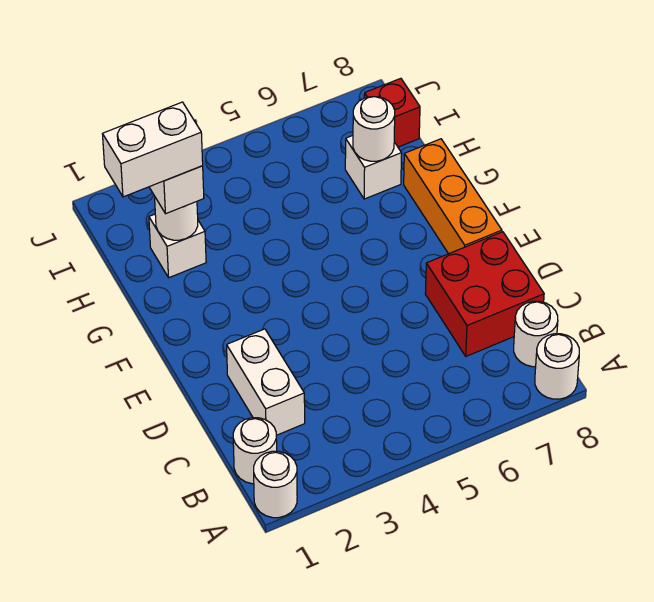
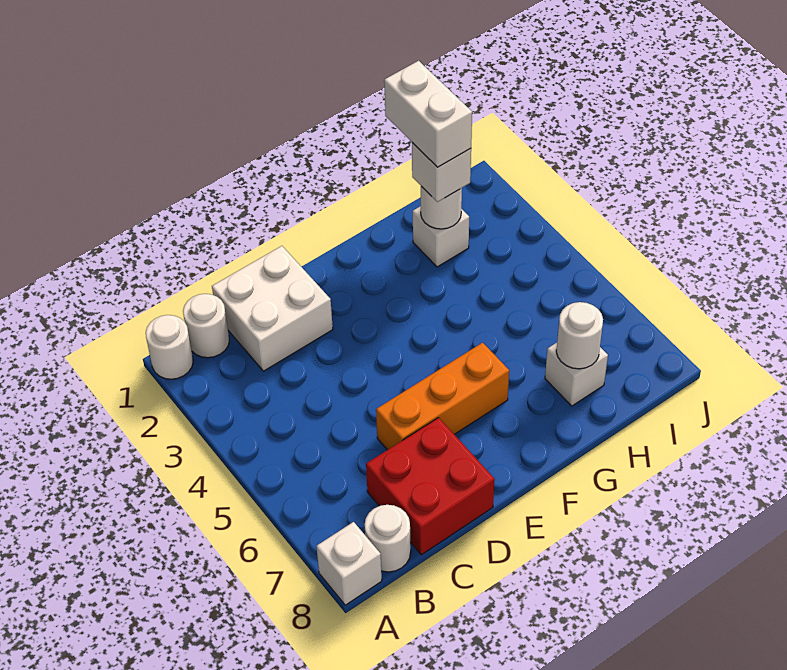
white 1x1 round brick [535,334,579,399] -> white 1x1 brick [316,522,382,605]
white 1x2 brick [227,329,305,435] -> white 2x2 brick [212,246,333,371]
orange 1x3 brick [404,139,502,254] -> orange 1x3 brick moved to [376,343,509,450]
red 1x1 brick [364,78,420,147] -> none

